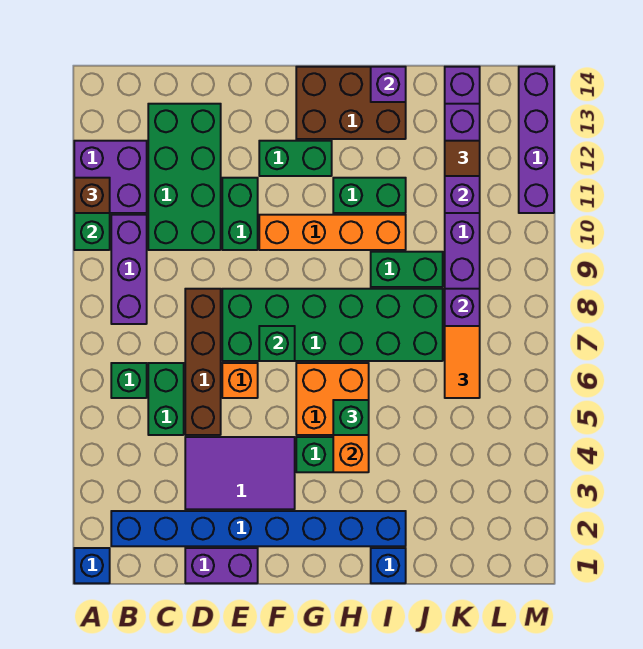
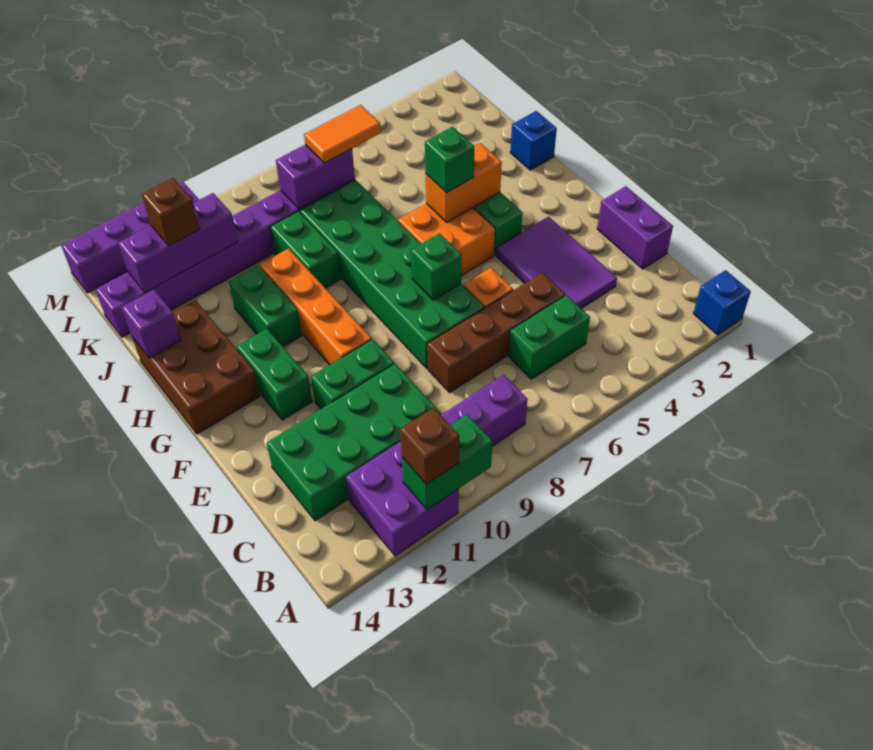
blue 1x8 brick [111,511,406,546] -> none
green 1x1 brick [111,363,147,398] -> none
brown 1x1 tile [445,141,480,176] -> brown 1x1 brick [142,178,199,246]

